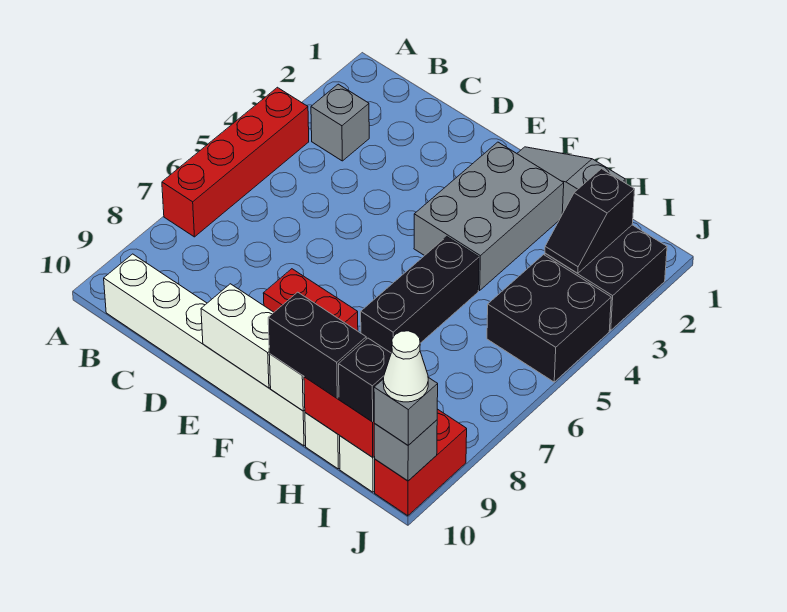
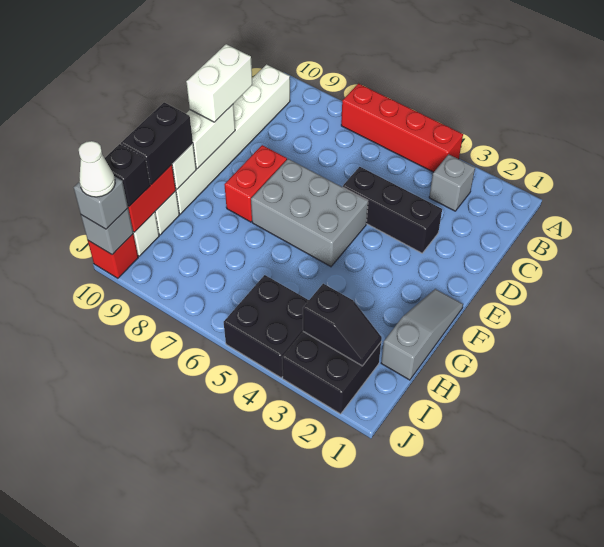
none -> white 1x2 brick [186,44,252,122]
grey 2x3 brick [414,142,564,290] -> grey 2x3 brick moved to [251,159,368,267]
black 1x3 brick [361,237,479,353] -> black 1x3 brick moved to [343,167,442,253]
black 1x2 slope [545,169,635,273] -> black 1x2 slope turned to [303,284,382,366]
red 1x2 brick [375,409,467,516] -> red 1x1 brick [88,234,138,278]

